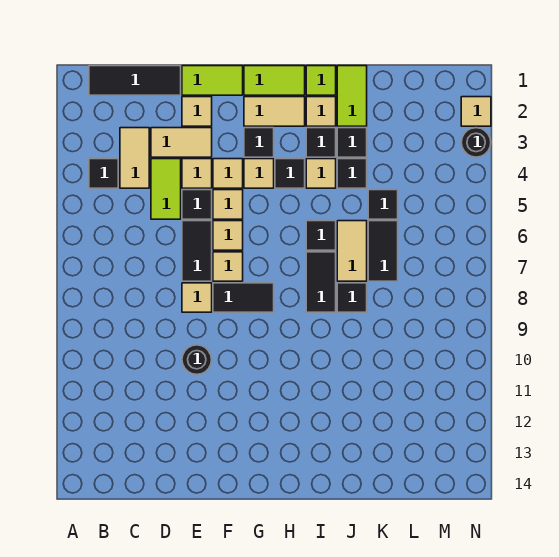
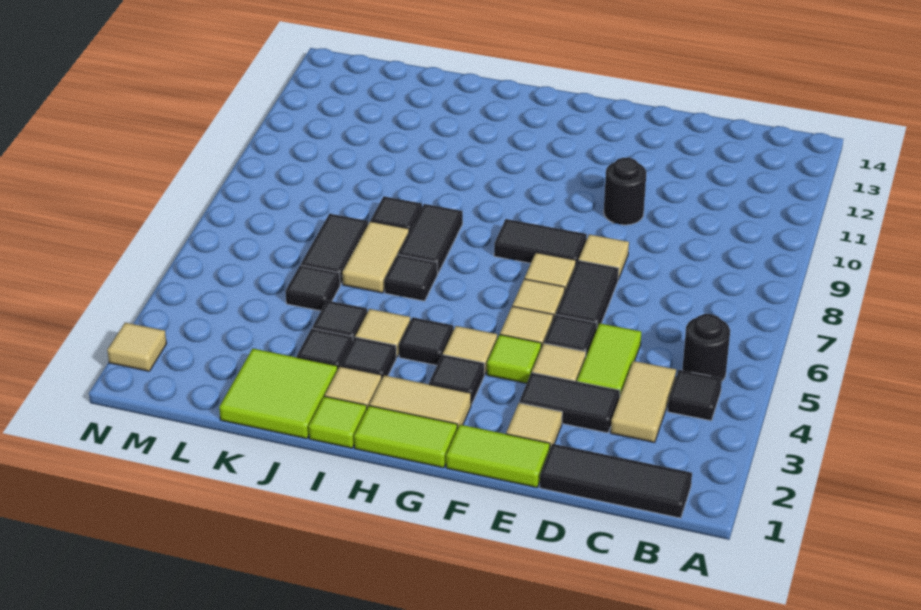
tan 1x2 tile [151,128,212,157] -> black 1x2 tile [519,373,620,433]
tan 1x1 tile [213,159,243,188] -> lime 1x1 tile [487,335,541,383]
lime 1x2 tile [337,66,367,126] -> lime 2x2 tile [219,349,338,439]
black 1x1 round brick [461,128,491,157] -> black 1x1 round brick moved to [682,314,730,381]

